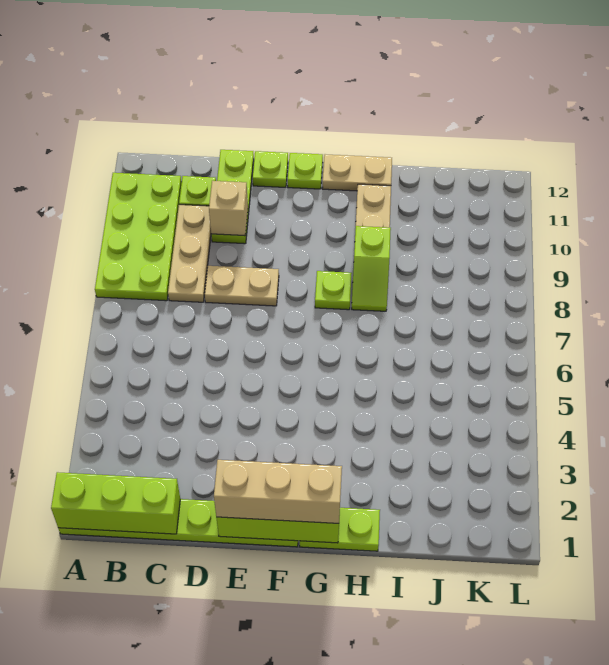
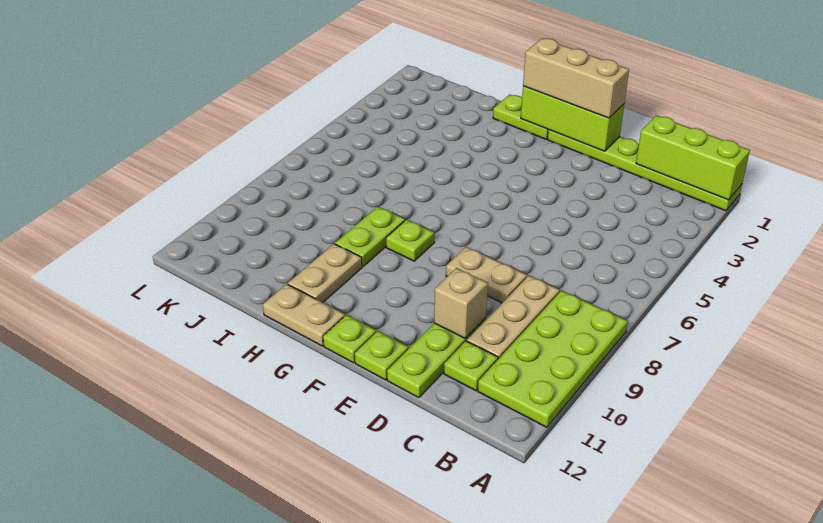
lime 1x2 slope [352,226,391,311] -> lime 1x2 plate [335,207,405,267]

